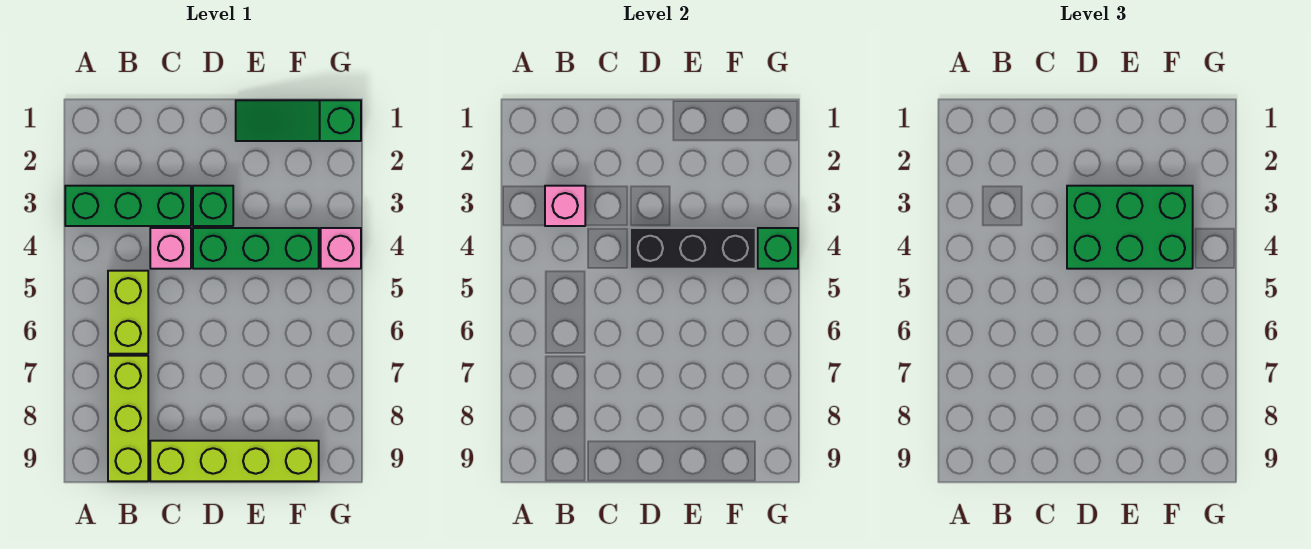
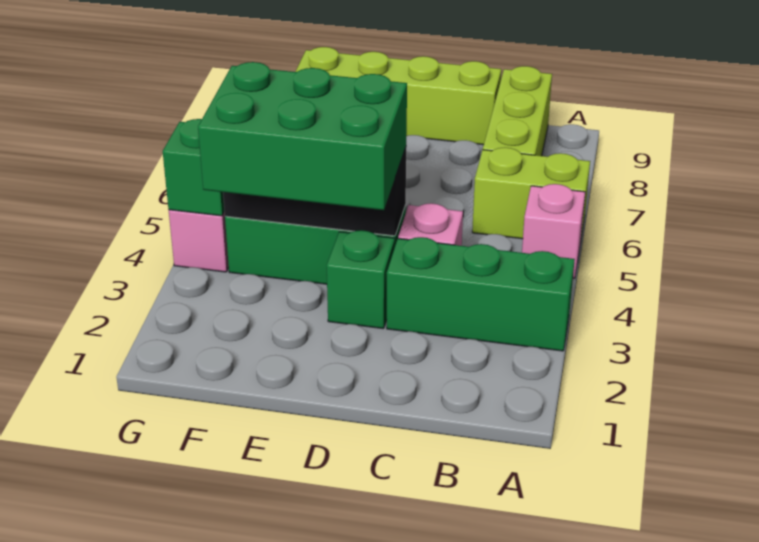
pink 1x1 brick [545,186,585,226] -> pink 1x1 brick moved to [522,184,585,278]
lime 1x2 brick [108,271,148,354] -> lime 1x2 brick turned to [472,148,590,239]
green 1x3 slope [236,100,361,141] -> none

